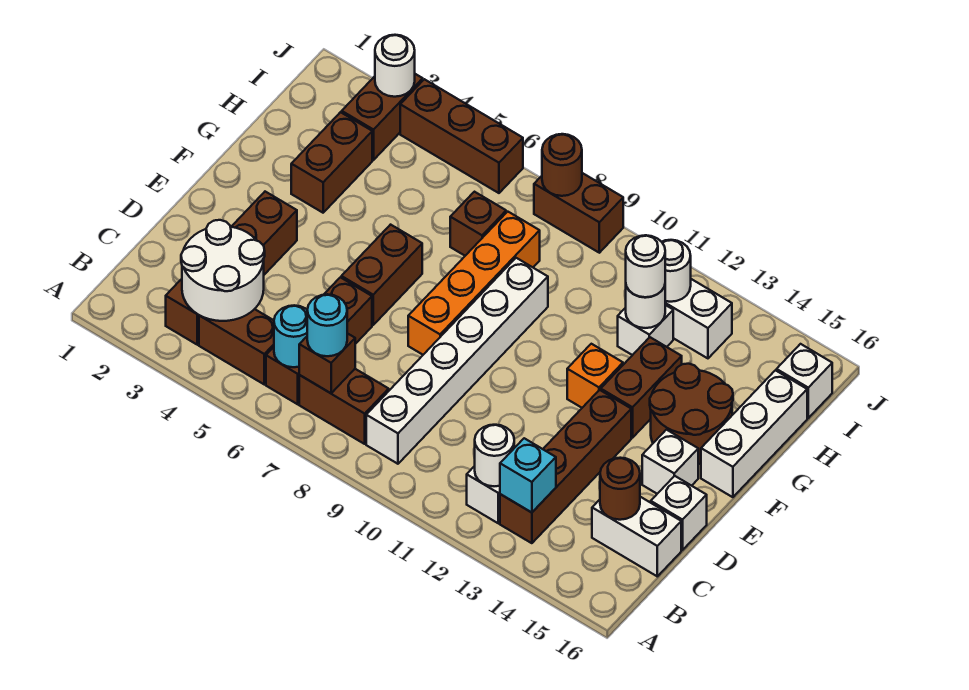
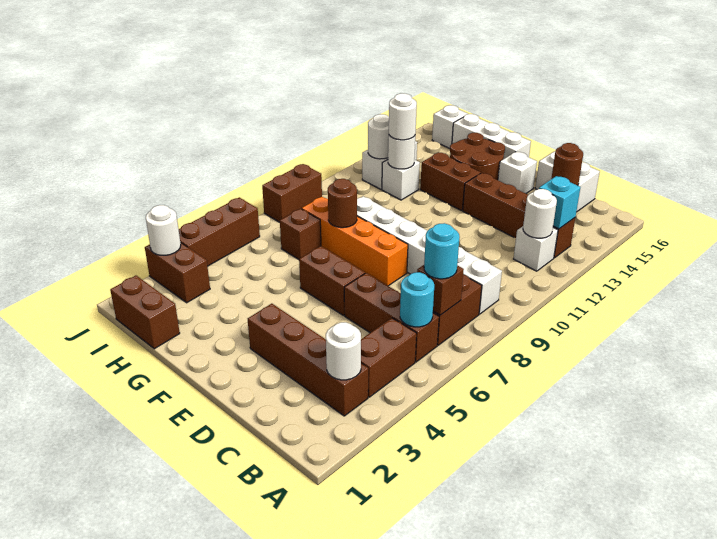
white 2x2 round brick [181,220,265,321] -> white 1x1 round brick [326,322,361,380]
orange 1x1 brick [567,344,623,408] -> none
brown 1x2 brick [291,112,372,213] -> brown 1x2 brick moved to [110,276,180,349]
brown 1x1 round brick [542,134,582,196] -> brown 1x1 round brick moved to [328,179,357,228]

